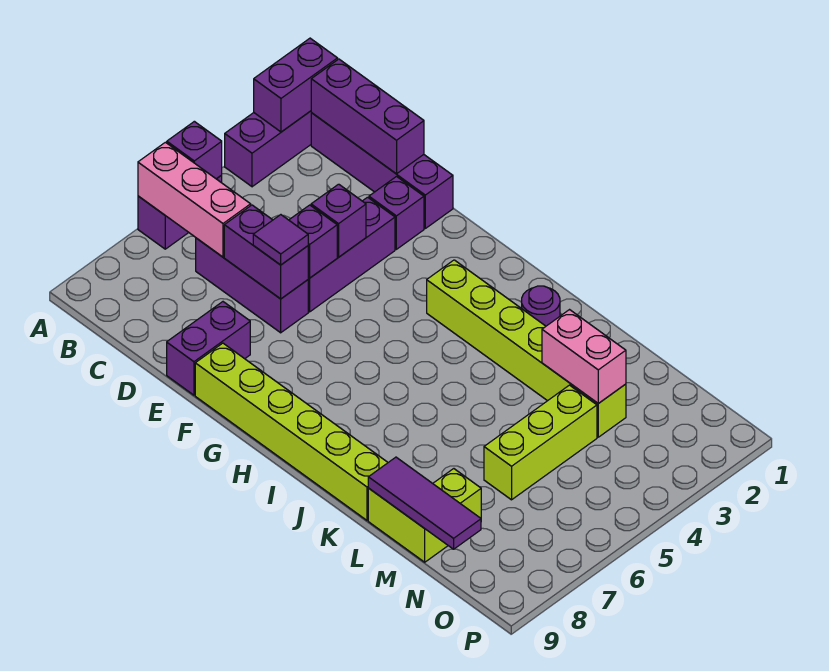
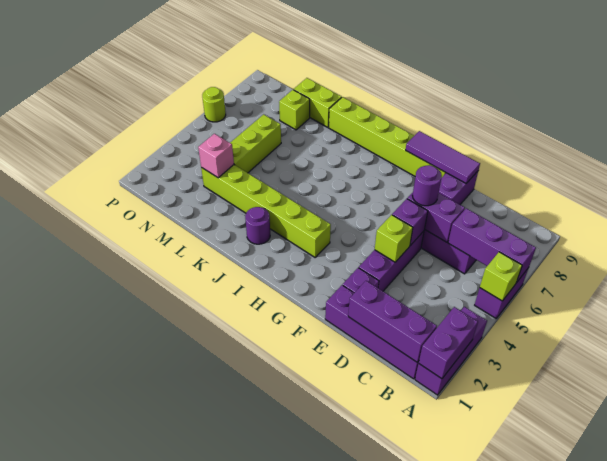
purple 1x1 brick [167,121,222,179] -> lime 1x1 brick [480,252,522,301]
pink 1x3 brick [138,142,251,257] -> purple 1x3 brick [448,208,536,283]
purple 1x1 brick [311,184,366,257] -> lime 1x1 brick [375,215,413,262]
purple 1x1 tile [253,215,308,265] -> purple 1x1 round brick [412,165,442,206]
pink 1x2 brick [542,310,626,403] -> pink 1x1 brick [198,134,234,178]
purple 1x3 tile [368,457,481,549] -> purple 1x3 tile moved to [406,131,480,183]
none -> lime 1x1 round brick [202,87,226,122]

